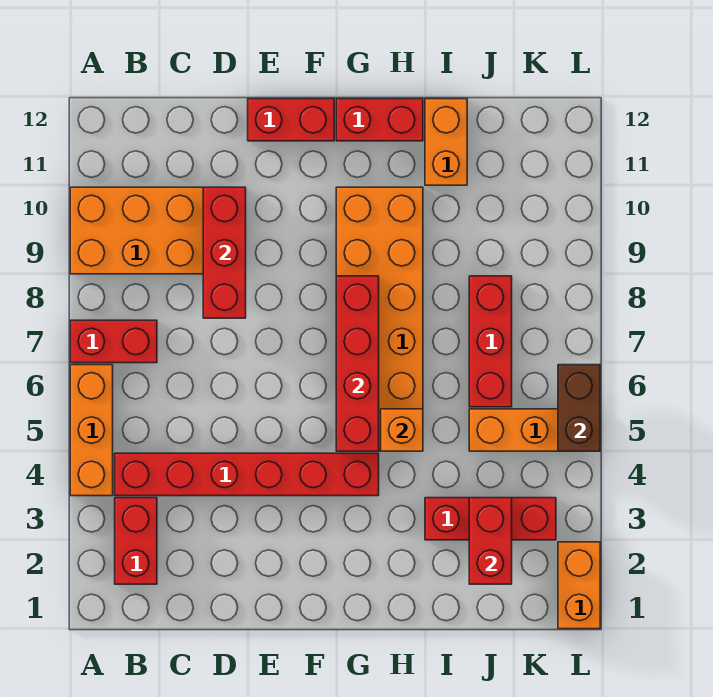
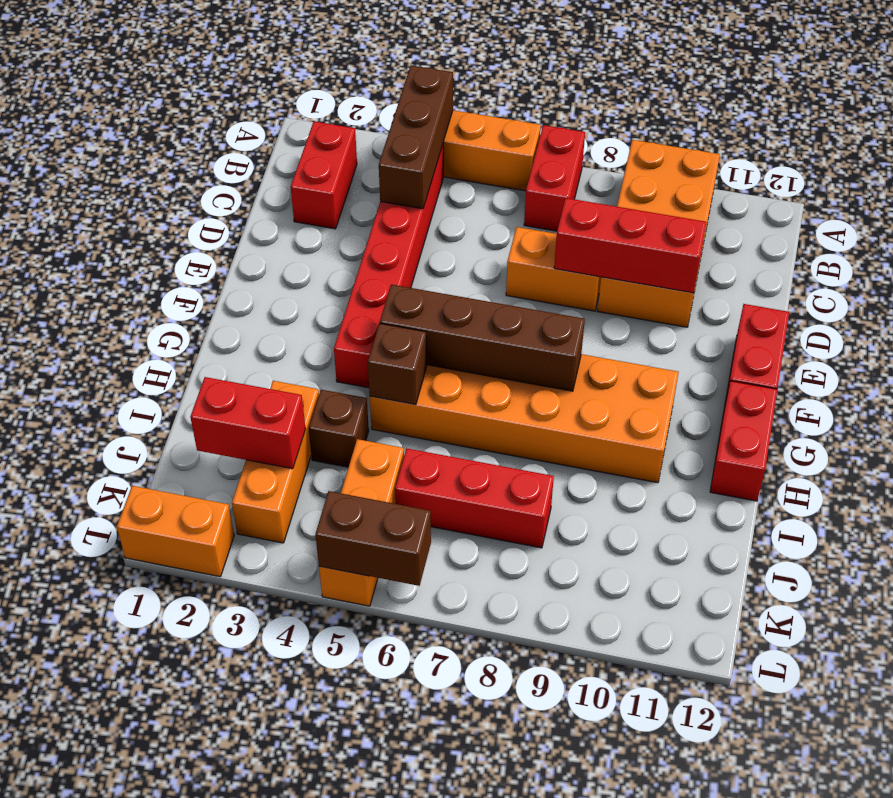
none -> brown 1x3 brick [379,65,453,209]
red 1x2 brick [115,498,157,584] -> red 1x2 brick turned to [291,121,357,229]
red 1x4 brick [336,276,379,451] -> brown 1x4 brick [380,285,585,391]
orange 1x1 brick [381,409,423,451] -> brown 1x1 brick [368,323,427,405]
red 1x3 brick [425,498,556,540] -> orange 1x3 brick [232,381,319,543]
none -> brown 1x1 brick [309,390,369,467]
orange 1x2 brick [425,99,467,185] -> orange 1x2 brick moved to [506,227,601,311]

